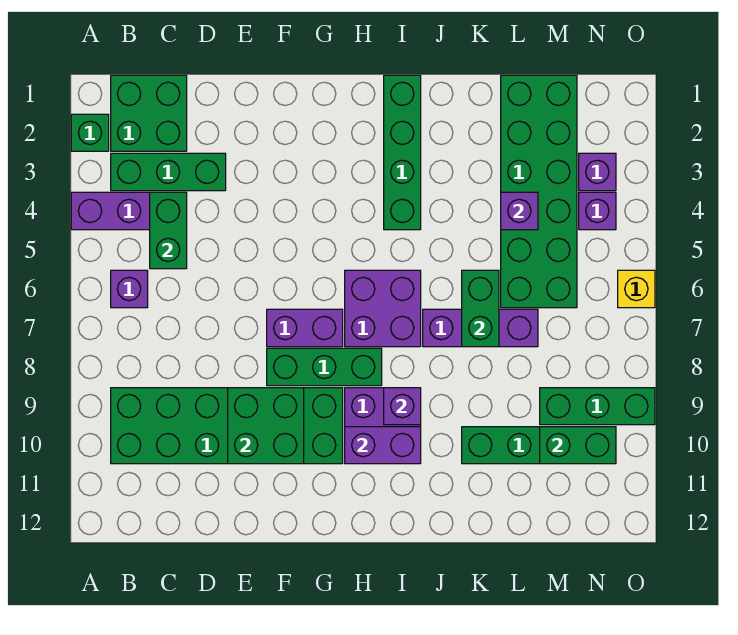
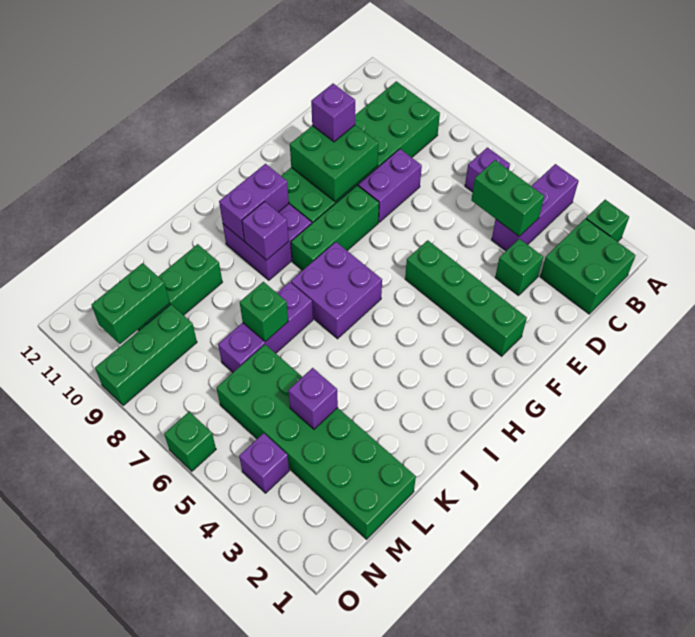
green 1x3 brick [111,153,226,191] -> green 1x1 brick [495,239,543,296]
purple 1x2 brick [267,309,343,347] -> purple 1x2 brick moved to [358,149,422,222]
green 1x4 brick [384,75,421,230] -> green 1x4 brick moved to [405,240,527,356]
green 1x2 brick [462,270,499,347] -> green 1x1 brick [240,282,288,342]
purple 1x1 brick [579,153,616,191] -> purple 1x1 brick moved to [311,84,355,142]
yellow 1x1 brick [618,270,655,308] -> green 1x1 brick [164,412,216,471]

